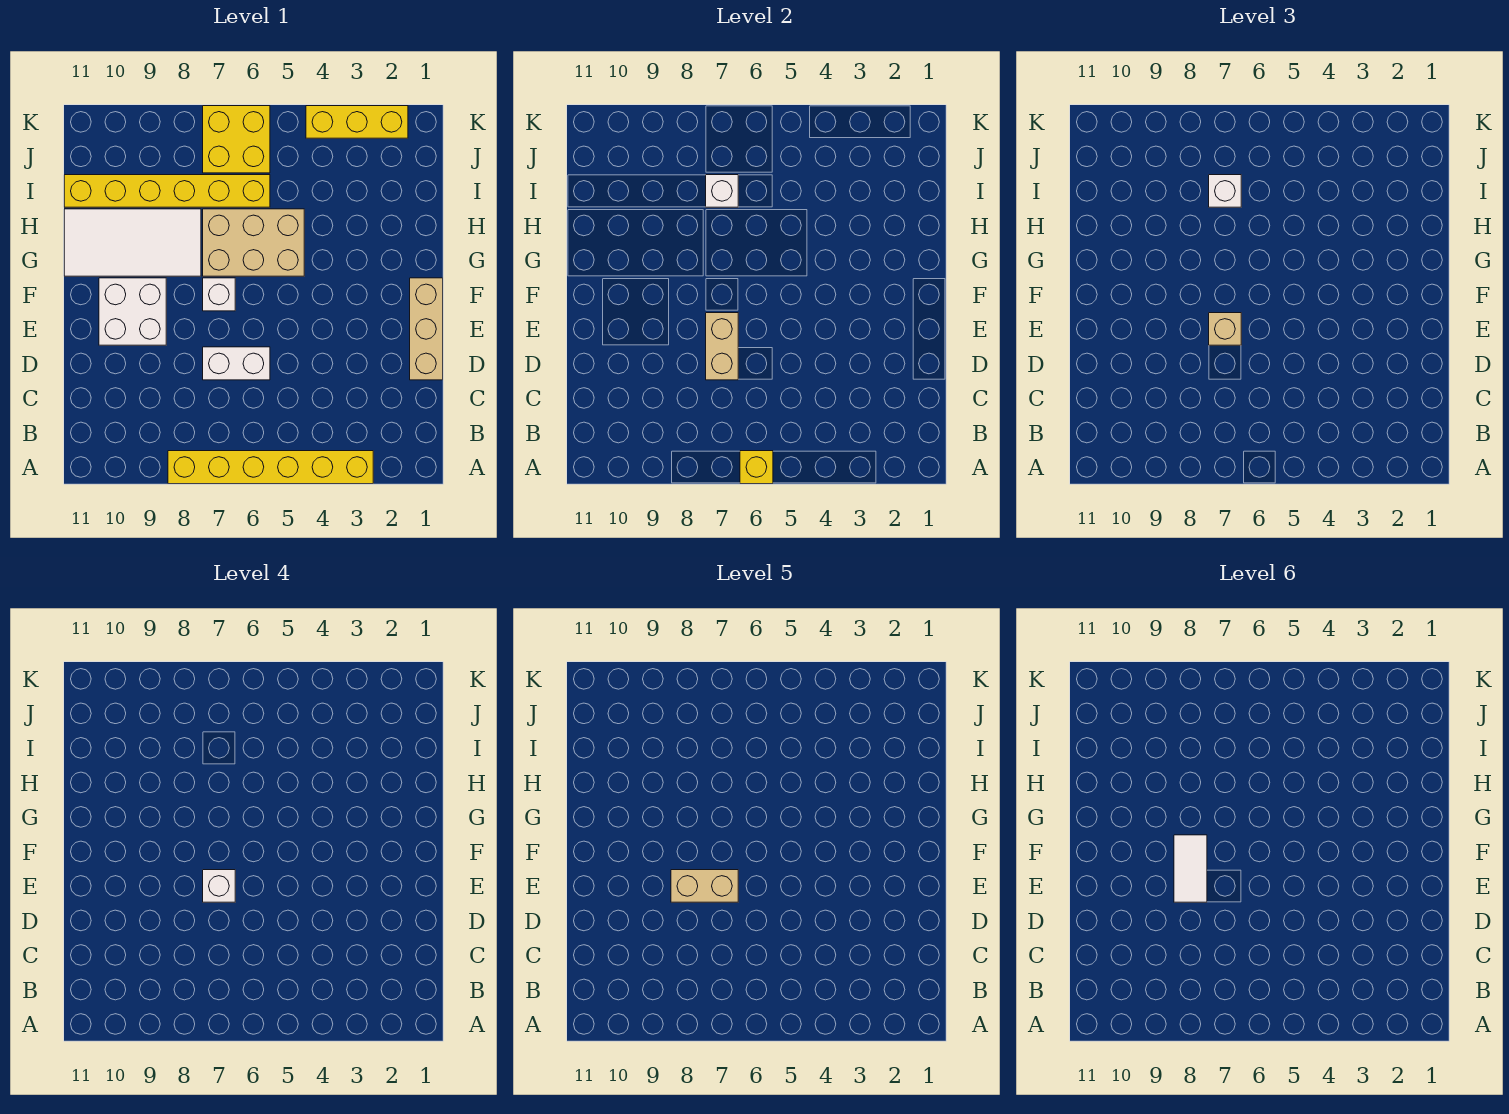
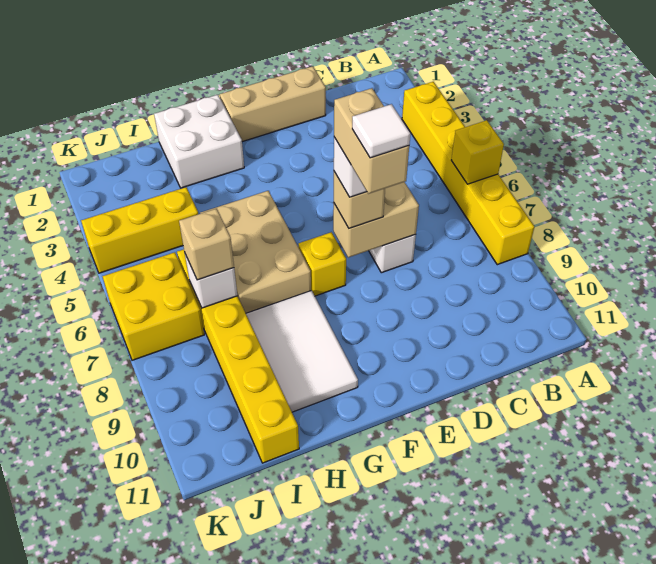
white 1x2 tile [1174,835,1207,902] -> white 1x1 tile [352,104,410,158]
white 2x2 brick [99,278,166,345] -> white 2x2 brick moved to [154,95,244,188]
white 1x1 brick [203,278,235,311] -> yellow 1x1 brick [298,232,346,296]
white 2x4 tile [64,209,201,276] -> white 2x3 tile [246,290,358,412]
white 1x1 brick [1209,175,1241,207] -> tan 1x1 brick [179,208,234,280]
yellow 1x3 brick [306,106,408,138] -> yellow 1x3 brick turned to [81,187,198,273]

